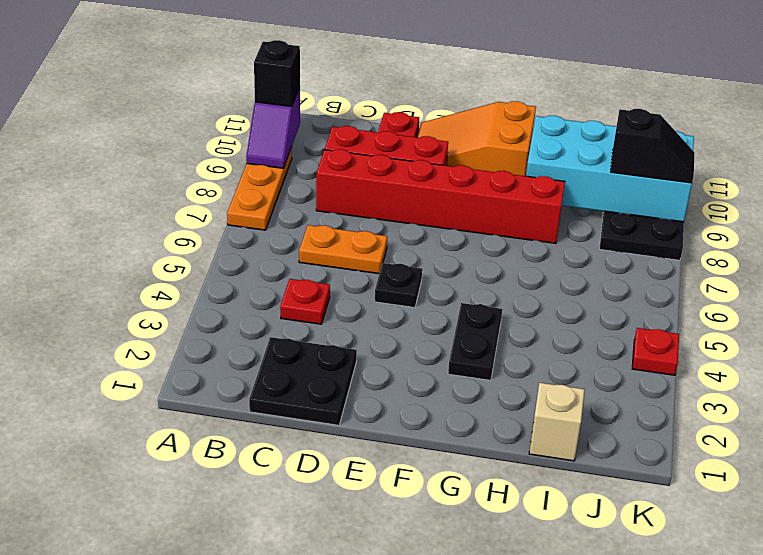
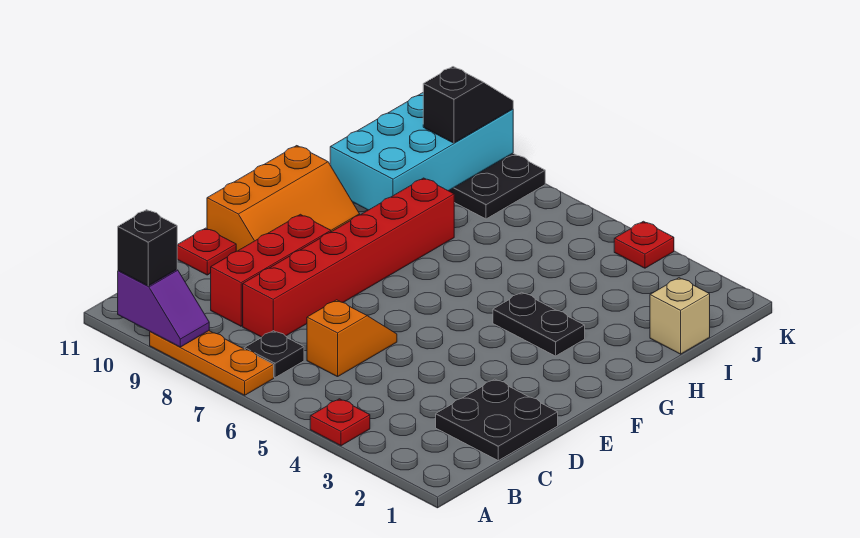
red 1x1 plate [280,279,330,324] -> red 1x1 plate moved to [310,399,370,446]
orange 1x2 plate [299,225,387,274] -> orange 1x2 slope [307,300,397,377]
black 1x1 plate [375,263,422,308] -> black 1x1 plate moved to [244,331,304,378]
orange 2x3 slope [417,101,536,176] -> orange 2x3 slope turned to [207,146,360,251]

